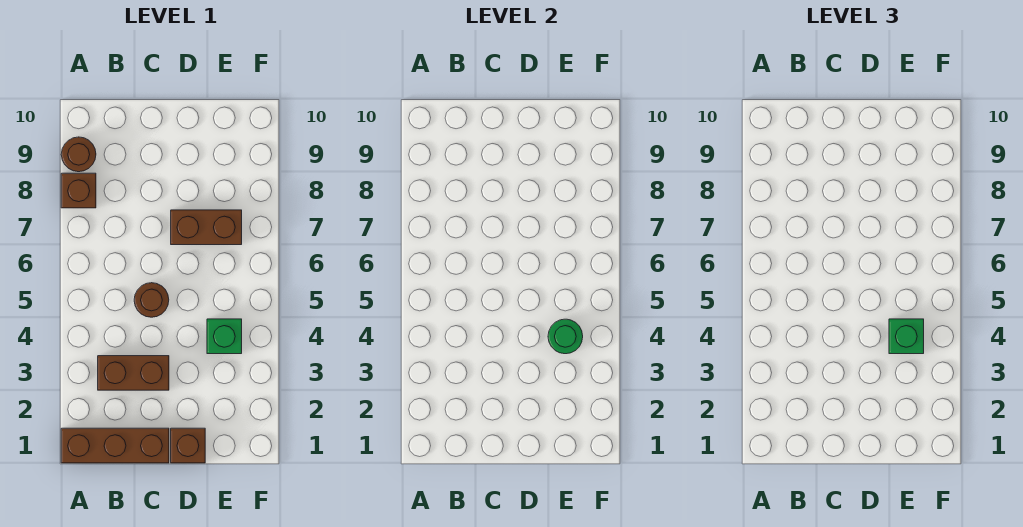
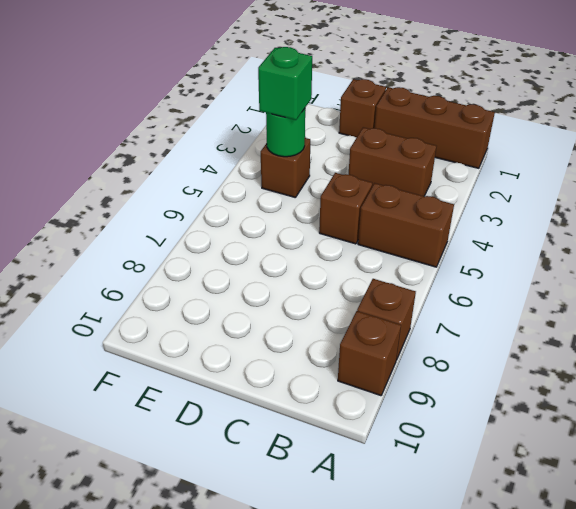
brown 1x1 round brick [61,137,96,172] -> brown 1x1 brick [338,311,401,396]
brown 1x1 round brick [134,283,169,317] -> brown 1x1 brick [319,173,372,244]
brown 1x2 brick [171,210,242,245] -> brown 1x2 brick moved to [358,183,454,267]
green 1x1 brick [207,319,242,354] -> brown 1x1 brick [261,138,310,198]

